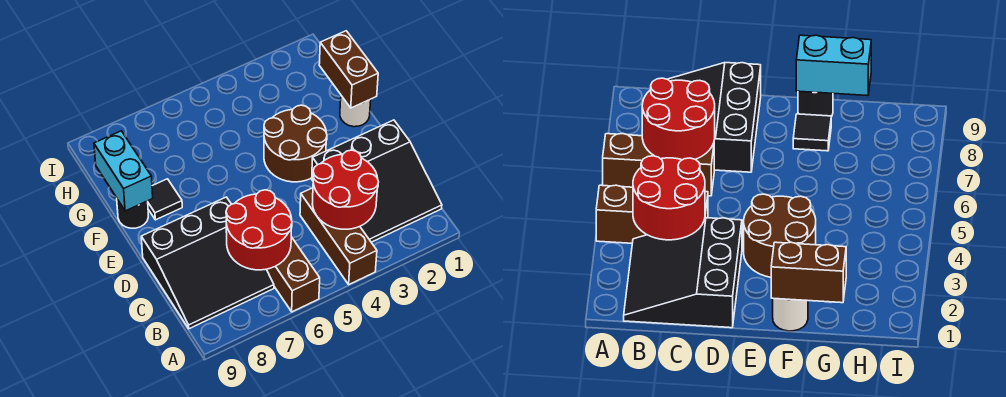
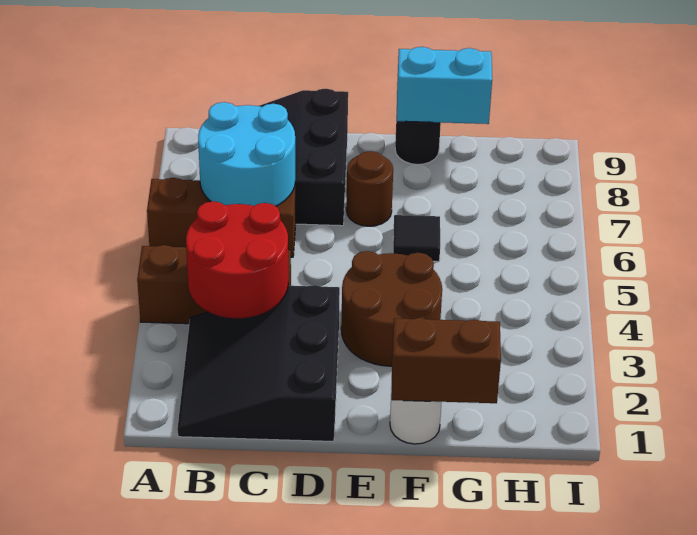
red 2x2 round brick [226,190,292,270] -> cyan 2x2 round brick [198,102,295,206]
none -> brown 1x1 round brick [346,151,393,226]
black 1x1 tile [148,179,182,220] -> black 1x1 tile moved to [393,215,440,262]

